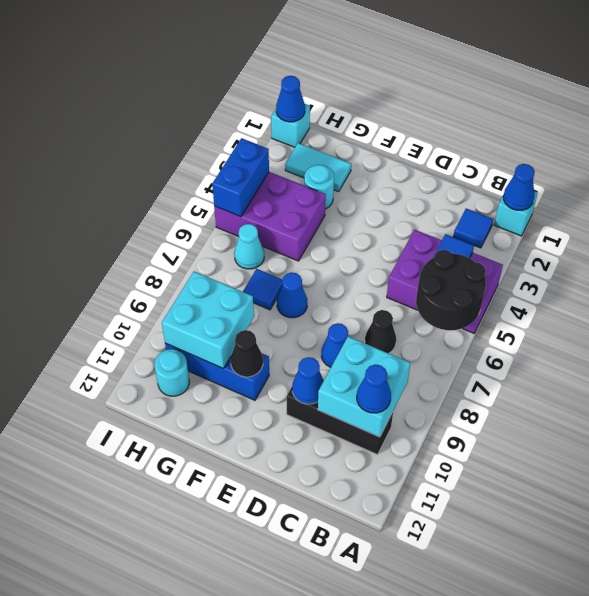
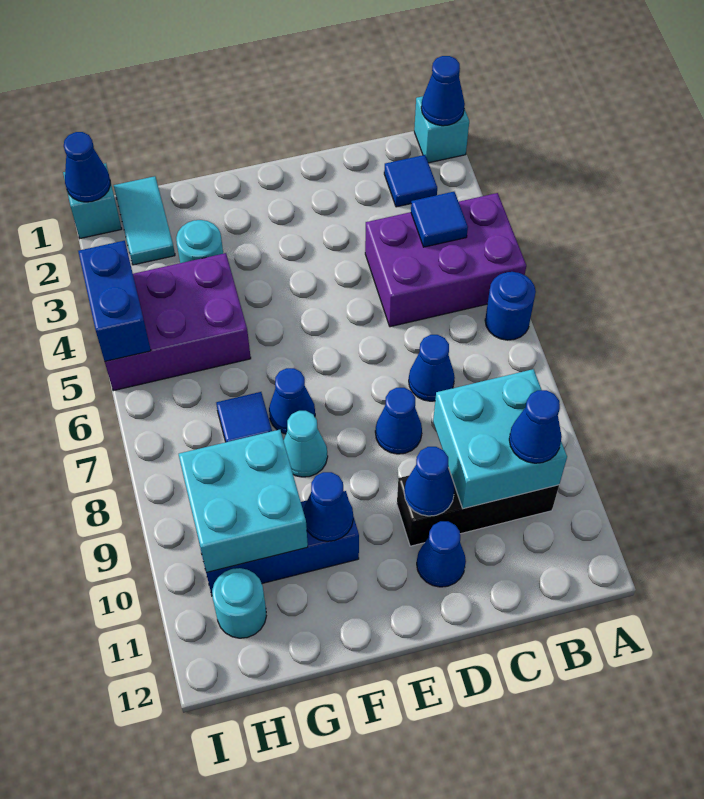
black 2x2 round brick [416,250,486,330] -> none
none -> blue 1x1 round brick [485,272,536,340]
black 1x1 cone [365,310,396,353] -> blue 1x1 cone [409,335,455,401]
none -> blue 1x1 cone [417,521,466,587]
black 1x1 cone [231,330,263,377] -> blue 1x1 cone [303,472,353,541]
cyan 1x2 tile [285,143,351,192] -> cyan 1x2 tile turned to [114,176,175,265]
cyan 1x1 cone [234,224,264,269] -> cyan 1x1 cone moved to [284,411,328,477]

